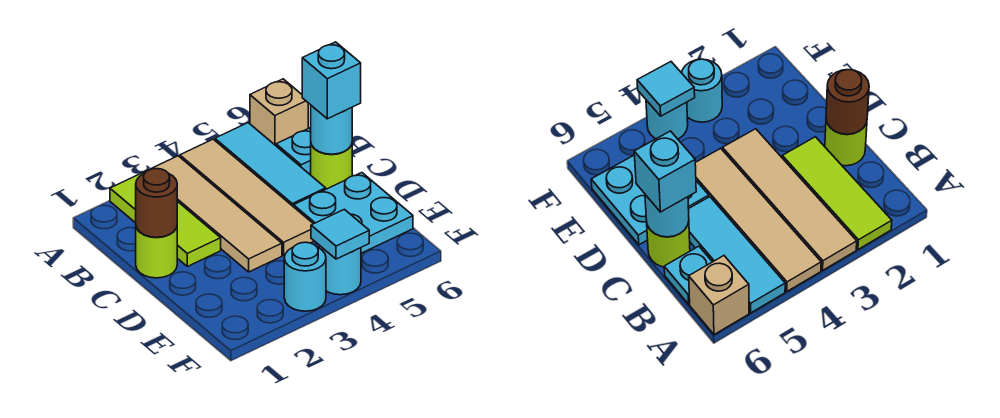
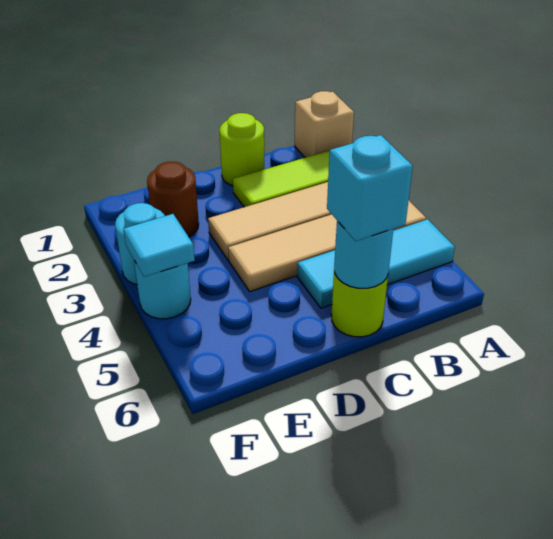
tan 1x1 brick [250,79,308,146] -> tan 1x1 brick moved to [295,91,354,158]
cyan 1x1 plate [276,128,311,174] -> none
brown 1x1 round brick [136,169,177,237] -> brown 1x1 round brick moved to [147,162,199,237]
cyan 2x2 plate [294,173,413,253] -> none

